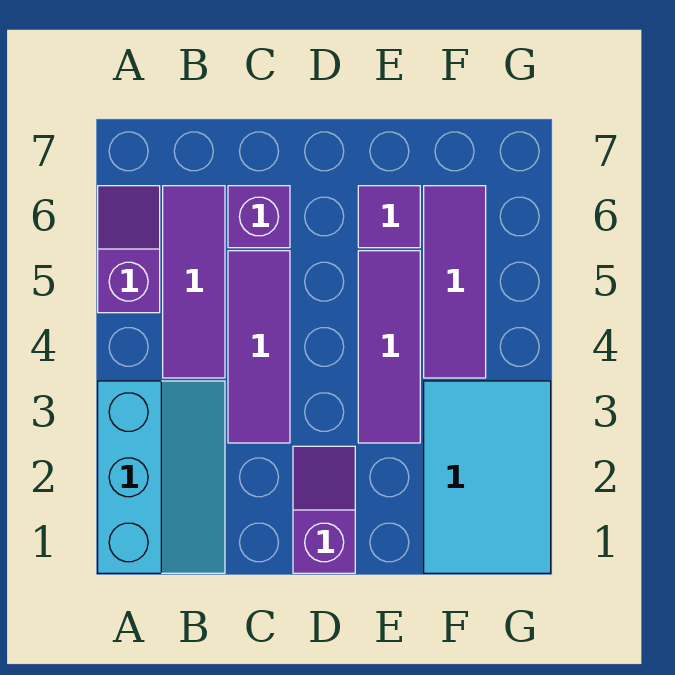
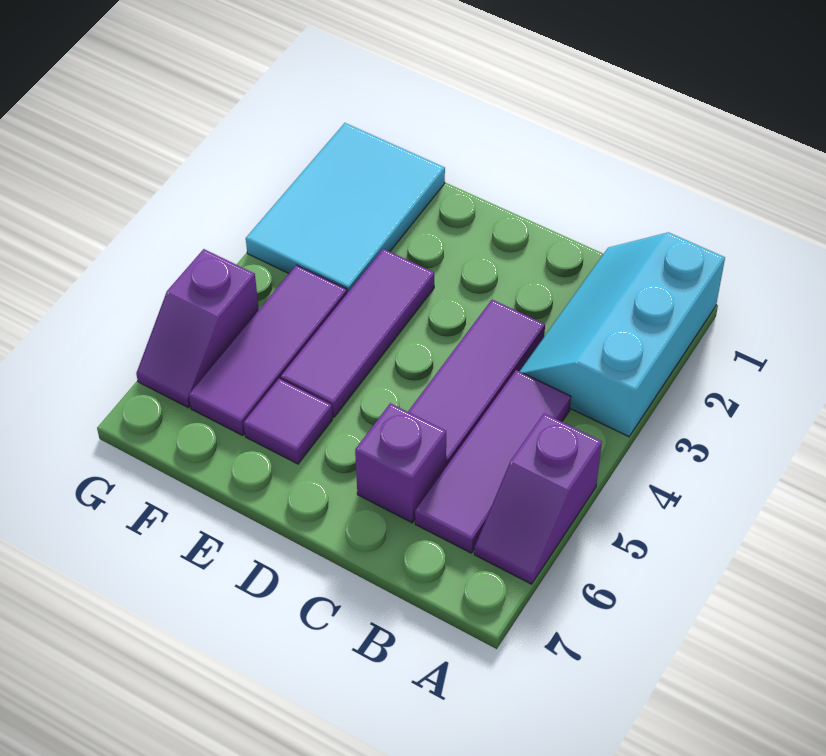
purple 1x2 slope [293,446,355,573] -> purple 1x2 slope moved to [136,249,259,408]

